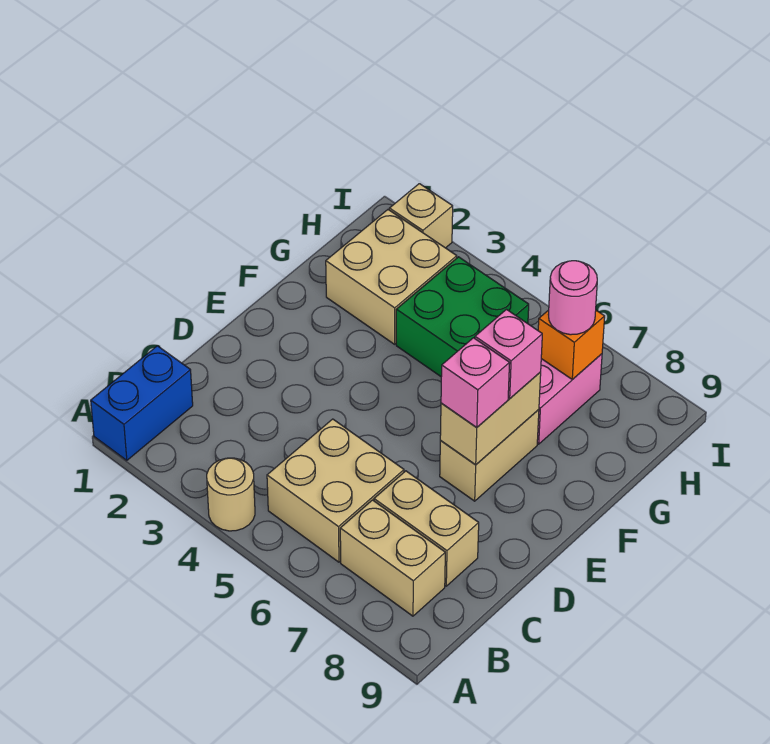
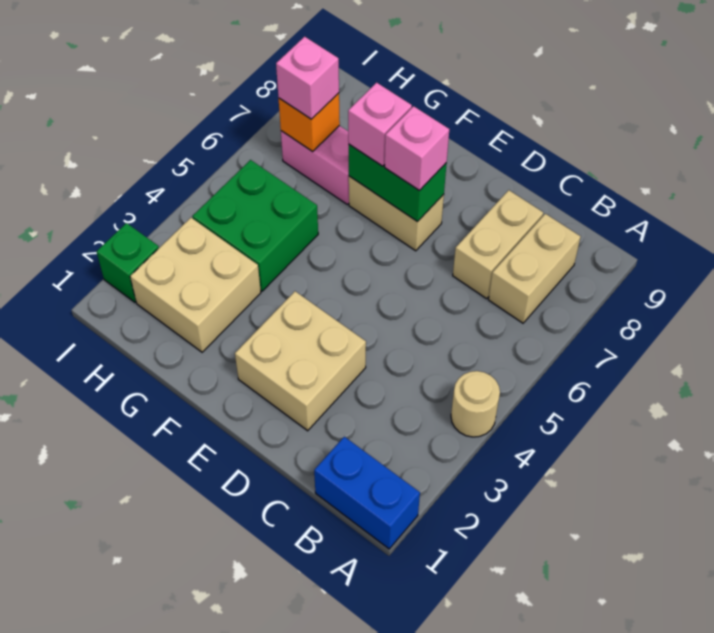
tan 2x2 brick [267,419,404,562] -> tan 2x2 brick moved to [235,291,366,431]
tan 1x2 brick [440,372,541,465] -> green 1x2 brick [349,145,447,222]
pink 1x1 round brick [548,261,597,335] -> pink 1x1 brick [276,37,339,119]
tan 1x1 brick [389,184,453,248] -> green 1x1 brick [97,223,159,302]

